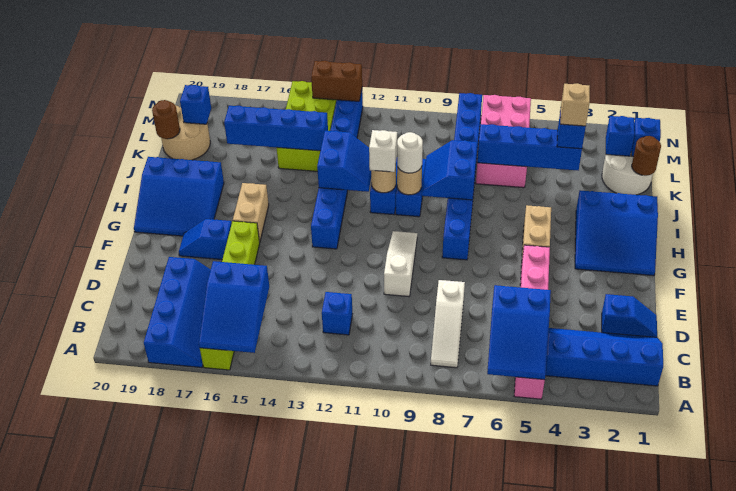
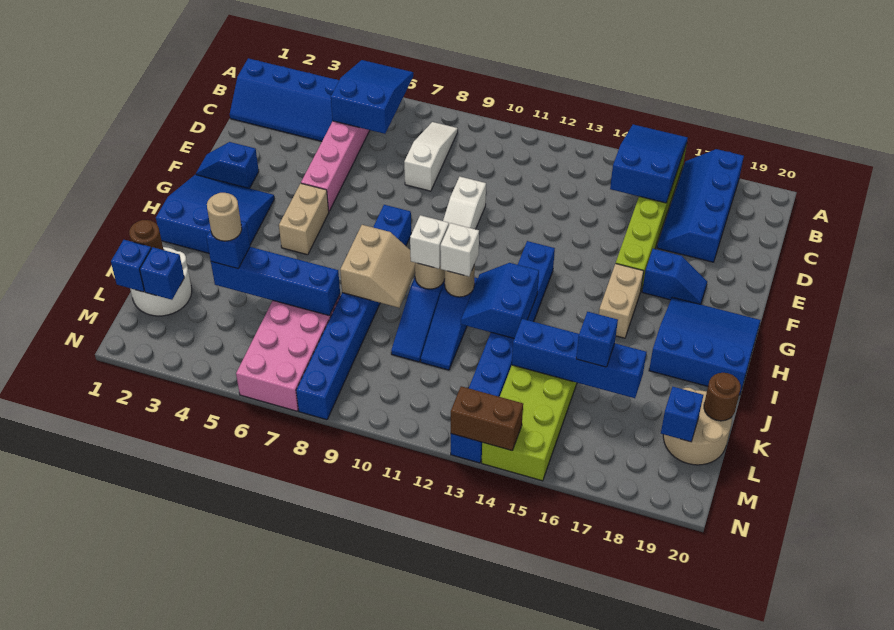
blue 1x1 brick [322,292,352,335] -> blue 1x1 brick moved to [576,312,618,367]
blue 1x2 slope [602,294,657,337] -> blue 1x2 slope moved to [196,142,259,188]
blue 2x2 slope [422,140,477,200] -> tan 2x2 slope [340,225,415,308]
white 1x1 round brick [397,132,423,173] -> white 1x1 brick [410,215,449,269]
tan 1x1 brick [560,83,590,126] -> tan 1x1 round brick [207,193,242,241]

